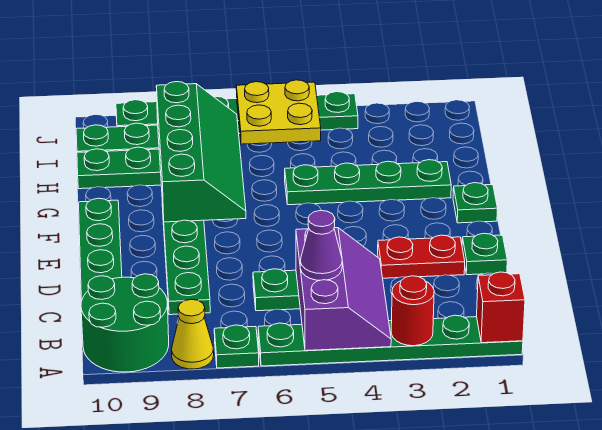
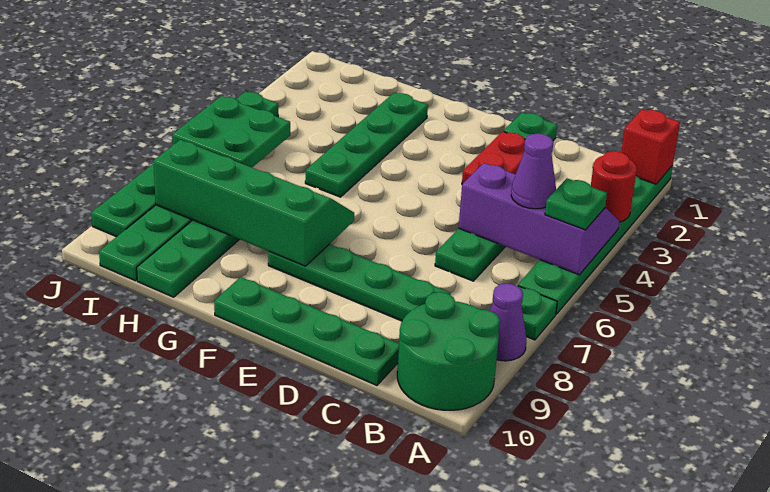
yellow 1x1 cone [172,299,214,369] -> purple 1x1 cone [490,283,526,361]
green 1x1 plate [453,183,498,223] -> green 1x1 plate moved to [545,178,607,230]
yellow 2x2 plate [236,80,321,144] -> green 2x2 plate [172,96,290,167]

